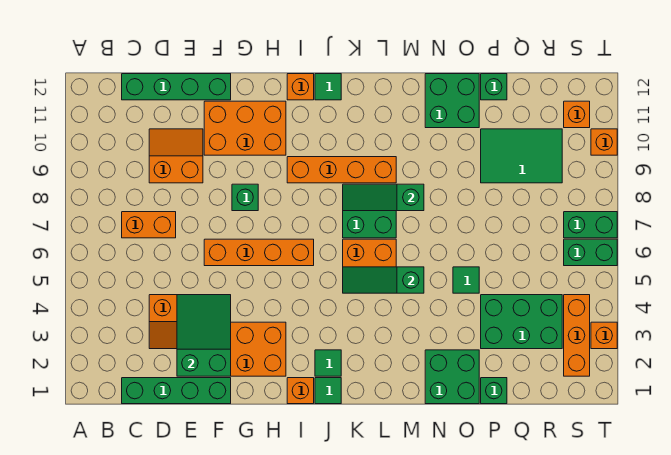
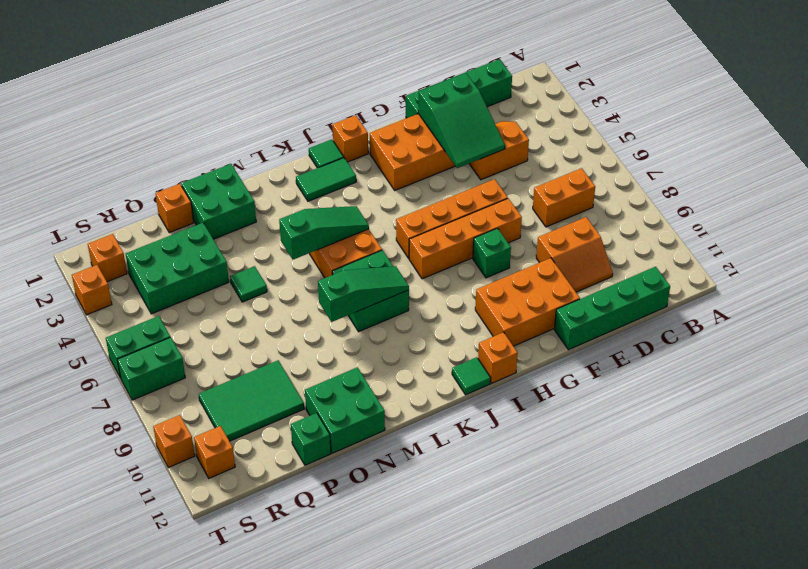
orange 1x4 brick [287,157,396,183] -> orange 1x4 brick moved to [409,198,522,279]
green 1x1 tile [315,350,341,376] -> green 1x2 tile [296,158,356,201]
green 1x1 brick [481,378,507,404] -> orange 1x1 brick [155,184,194,233]
orange 1x3 brick [564,295,590,376] -> orange 1x1 brick [88,234,127,282]

